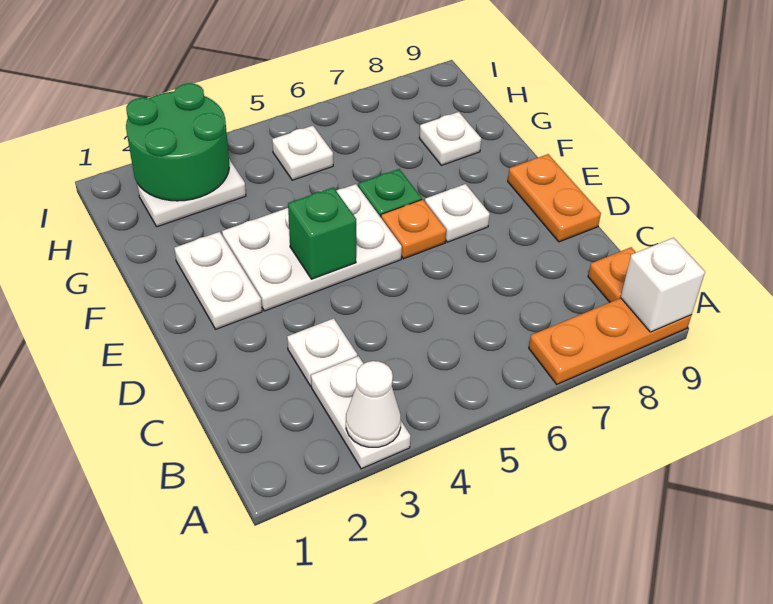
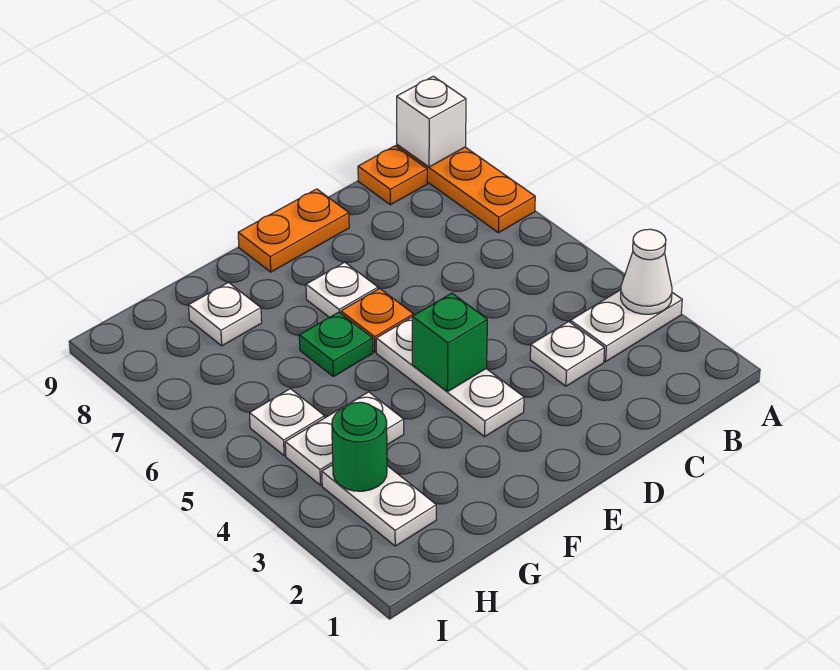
white 1x2 plate [174,232,262,329] -> white 1x2 plate moved to [285,392,404,485]
white 2x3 plate [222,184,402,311] -> white 1x3 plate [376,317,524,437]
green 2x2 round brick [126,83,229,201] -> green 1x1 round brick [332,402,387,491]

